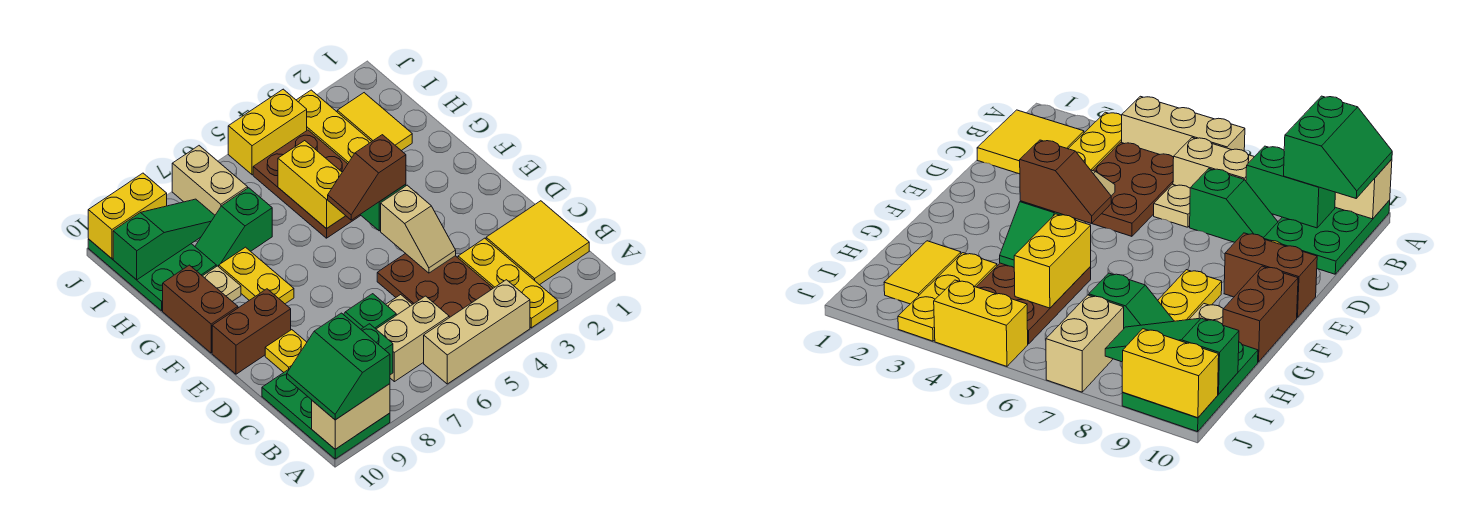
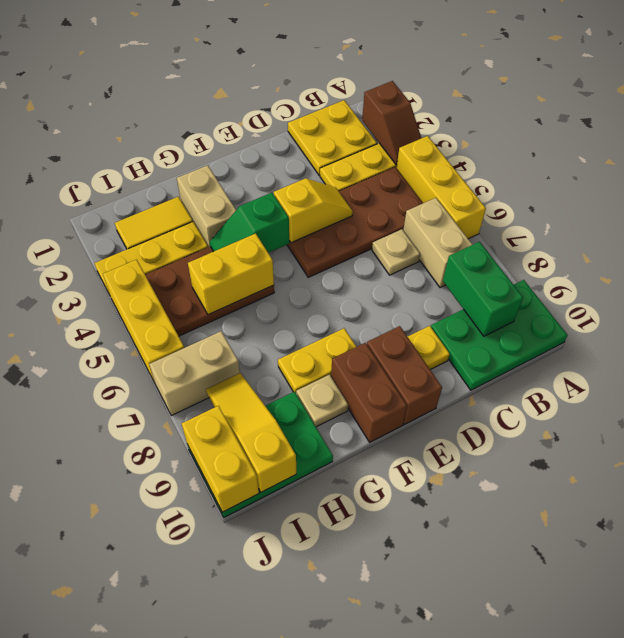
tan 1x3 brick [424,280,530,384] -> yellow 1x3 brick [397,136,486,239]
tan 1x2 brick [312,384,390,449] -> tan 1x2 brick moved to [177,165,236,247]
green 2x2 slope [287,313,390,420] -> none
yellow 2x2 tile [486,201,589,285] -> yellow 2x2 plate [288,100,377,175]
brown 2x3 plate [377,253,493,318] -> brown 2x4 plate [287,167,423,277]
green 1x2 slope [344,294,396,329] -> none
tan 1x2 slope [381,185,456,273] -> yellow 1x2 slope [274,178,353,243]
brown 1x2 slope [328,135,406,220] -> brown 1x2 slope moved to [362,81,421,165]
brown 1x2 brick [163,265,238,353] -> brown 1x2 brick turned to [331,343,407,442]
green 1x2 slope [195,188,272,267] -> none
green 1x3 slope [113,199,215,280] -> yellow 1x3 slope [206,373,296,492]
yellow 1x2 brick [228,89,307,175] -> yellow 1x3 brick [103,260,184,383]

